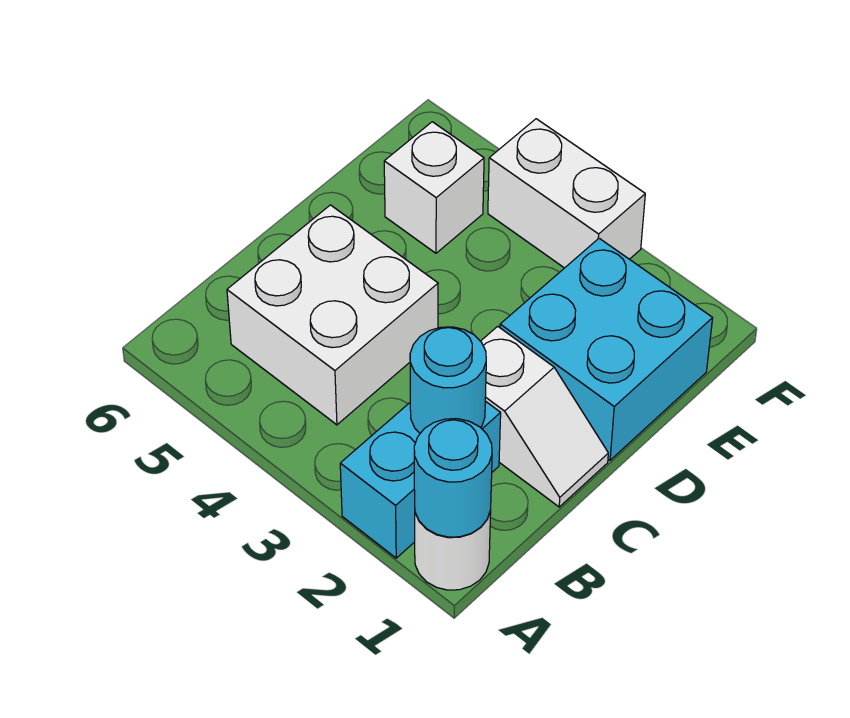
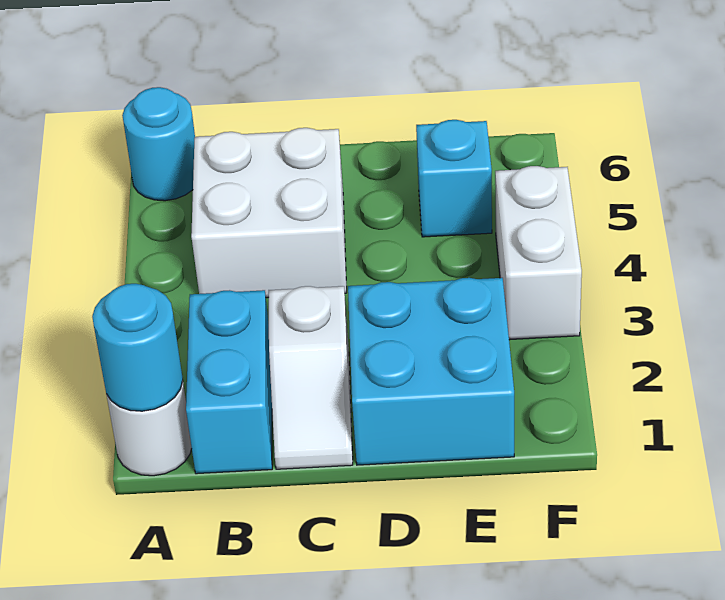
cyan 1x2 brick [340,401,501,558] -> cyan 1x2 brick turned to [186,290,272,474]
cyan 1x1 round brick [410,327,486,433] -> cyan 1x1 round brick moved to [122,87,195,201]
white 1x1 brick [384,122,484,253] -> cyan 1x1 brick [416,120,492,237]

